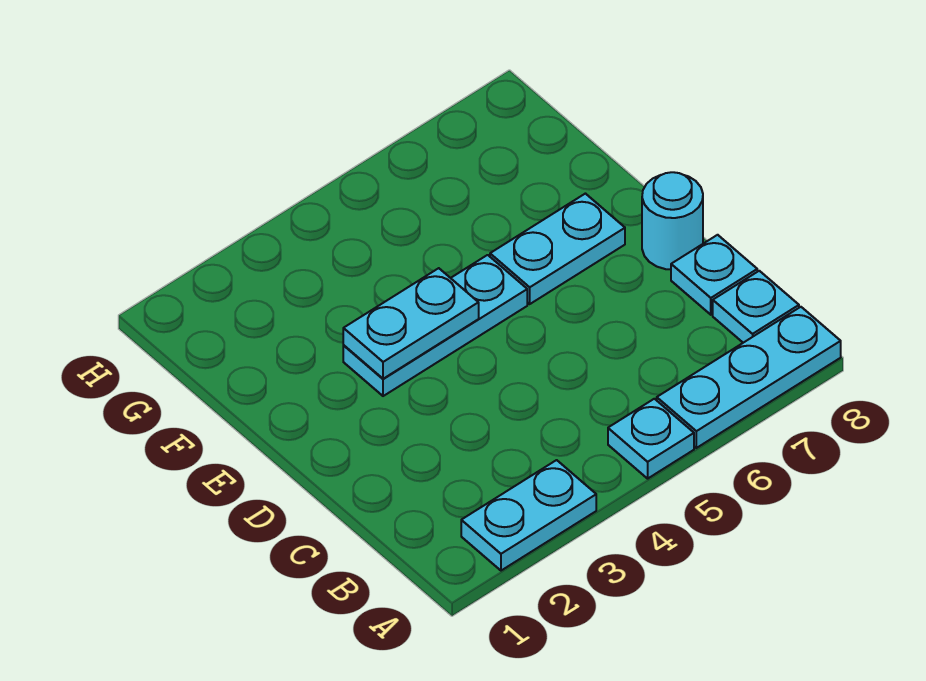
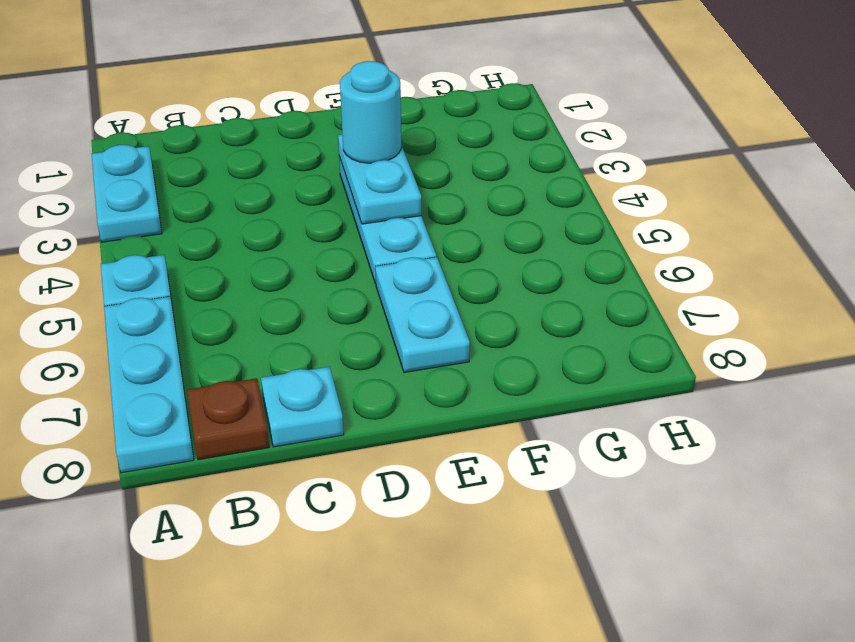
cyan 1x1 plate [713,271,799,343] -> brown 1x1 plate [187,378,269,460]
cyan 1x1 round brick [642,172,703,269] -> cyan 1x1 round brick moved to [340,61,401,163]

